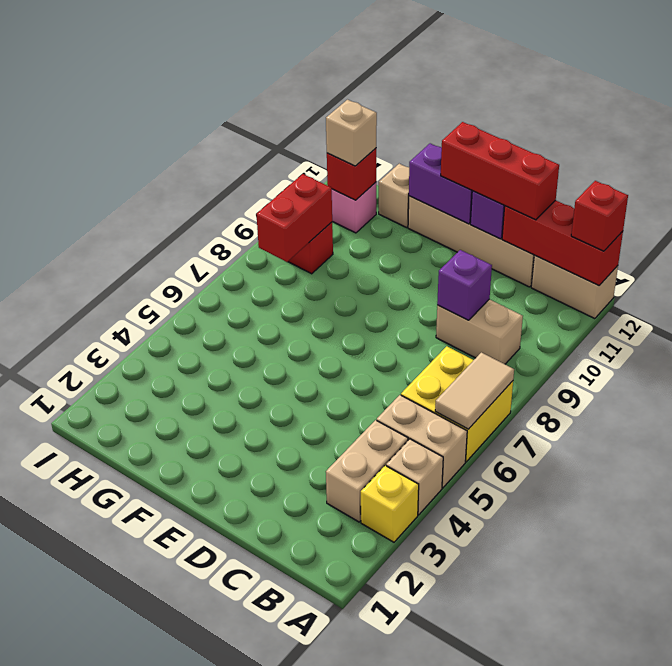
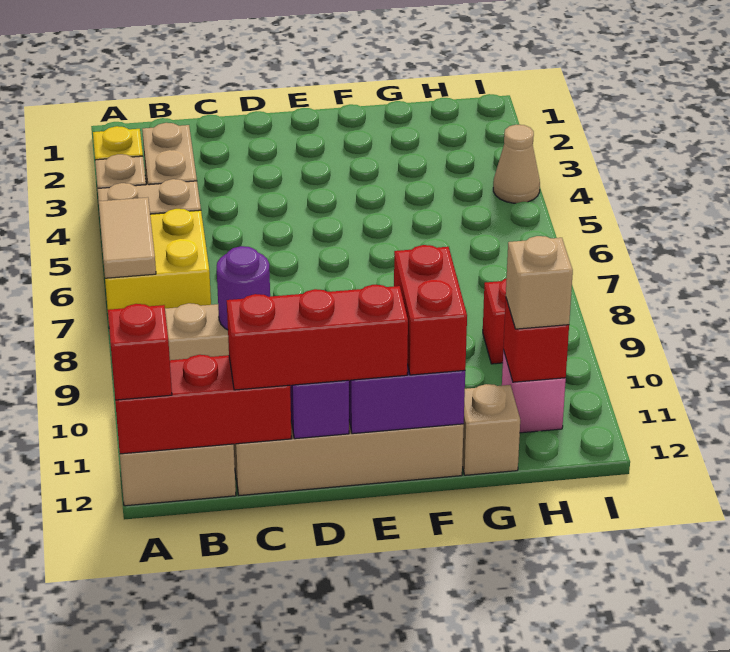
purple 1x1 brick [437,250,492,320] -> purple 1x1 round brick [217,246,270,330]
red 1x2 brick [256,174,332,262] -> red 1x2 brick moved to [394,245,467,375]
none -> tan 1x1 cone [493,125,540,203]

